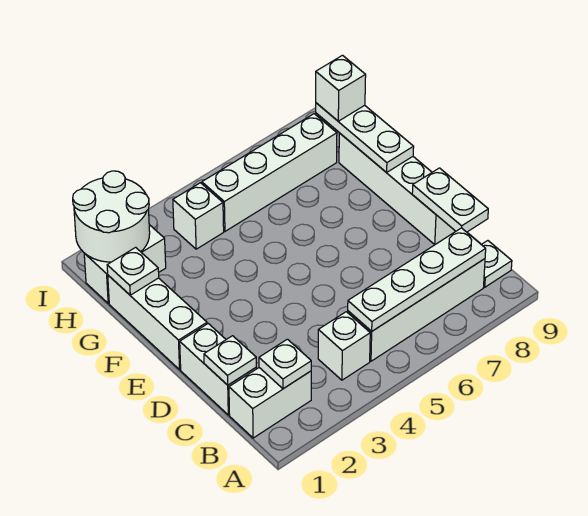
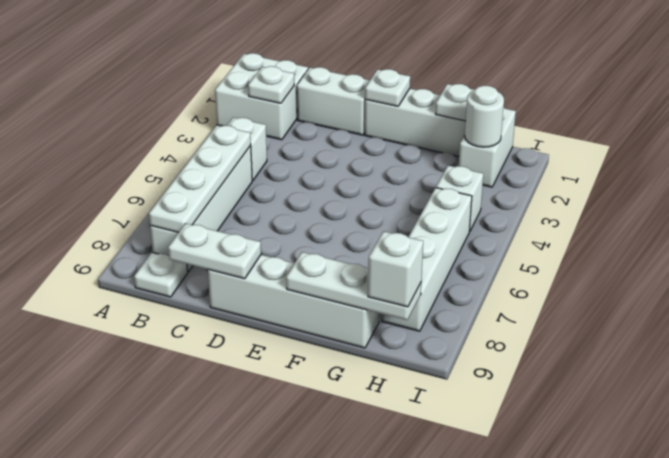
white 1x2 brick [229,368,311,438] -> white 2x2 brick [215,53,308,140]
white 1x1 plate [204,336,256,385] -> white 1x1 plate moved to [365,69,410,106]
white 2x2 round brick [73,171,150,262] -> white 1x1 round brick [465,86,504,147]

